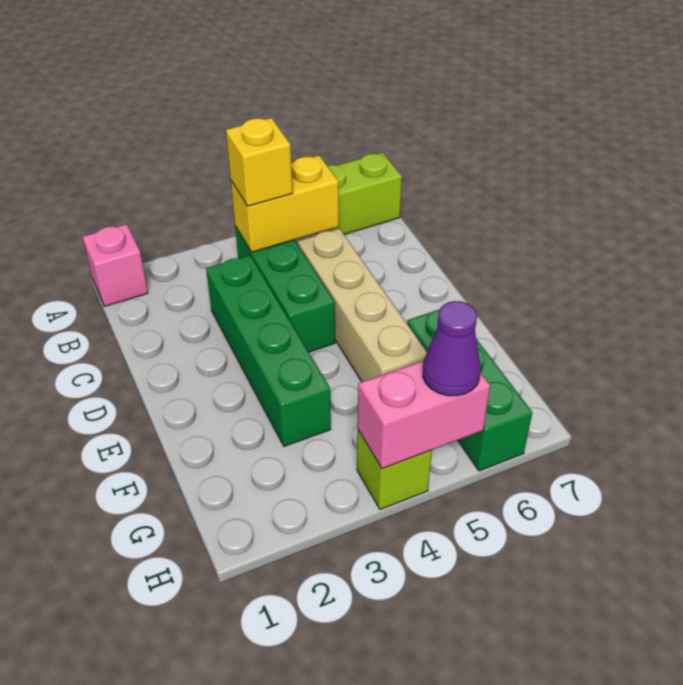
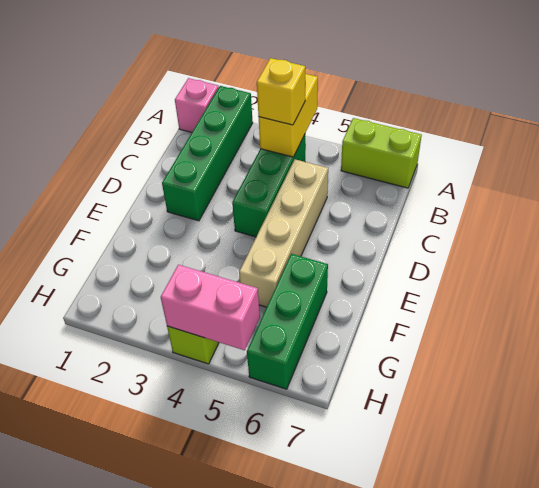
yellow 1x2 brick [231,156,339,252] -> yellow 1x2 brick turned to [259,74,318,157]
green 1x4 brick [206,255,331,446] -> green 1x4 brick moved to [162,86,253,221]
purple 1x1 cone [423,301,481,396] -> none

